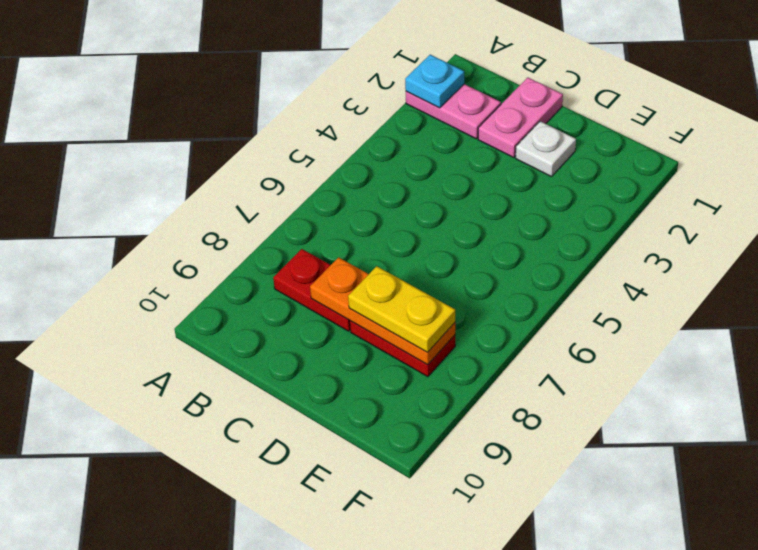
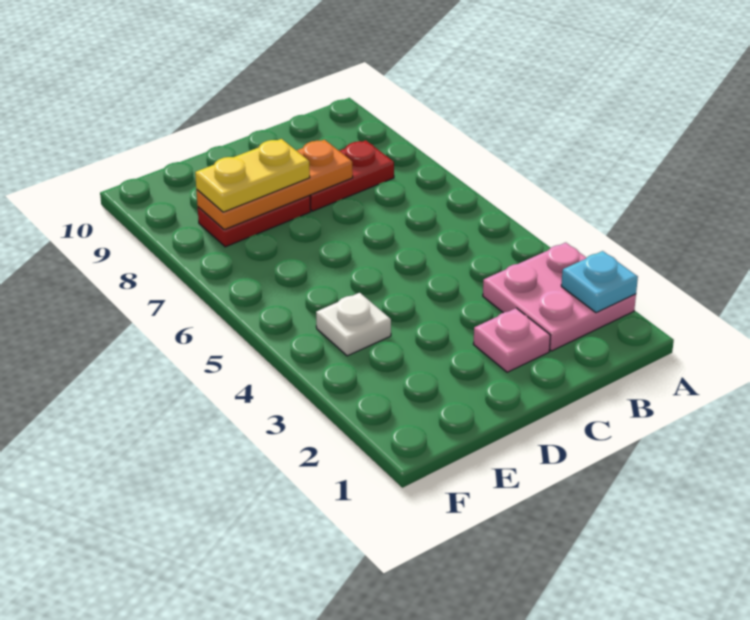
pink 1x2 plate [406,84,501,139] -> pink 2x2 plate [483,243,636,351]
pink 1x2 plate [478,77,563,157] -> pink 1x1 plate [473,308,550,372]
white 1x1 plate [515,121,576,177] -> white 1x1 plate moved to [316,293,391,356]

